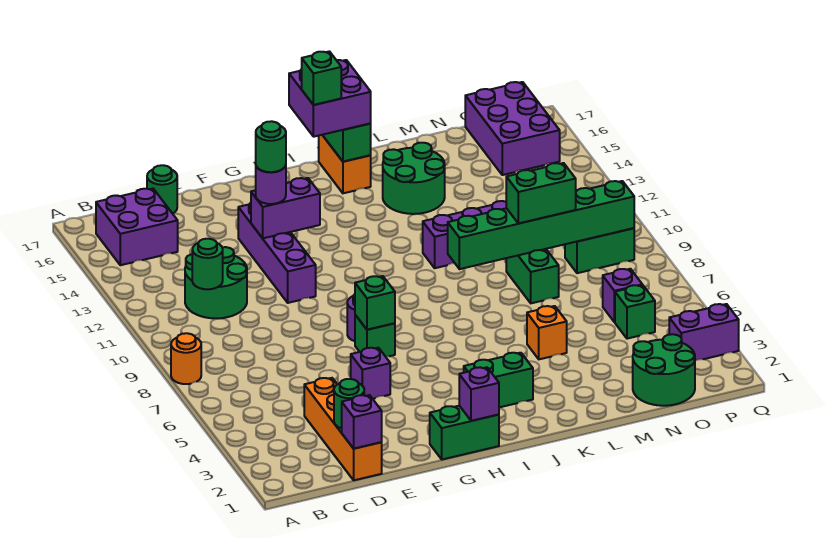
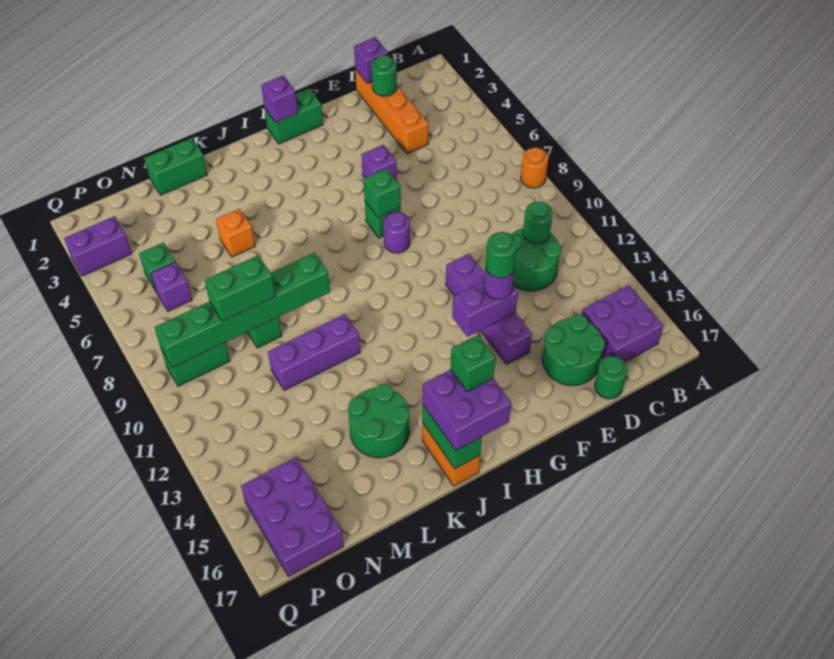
green 1x2 brick [464,353,533,407] -> green 1x2 brick moved to [145,138,207,195]
green 2x2 round brick [633,334,695,406] -> green 2x2 round brick moved to [543,314,605,385]

